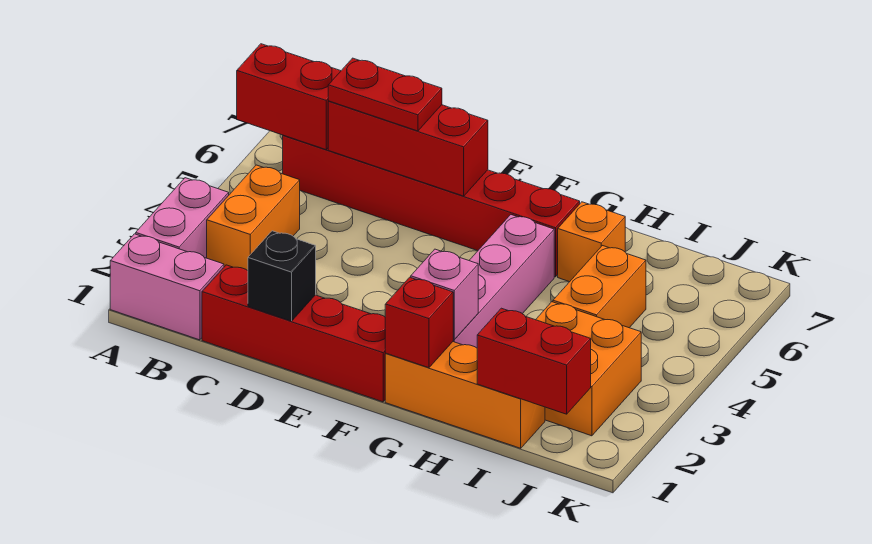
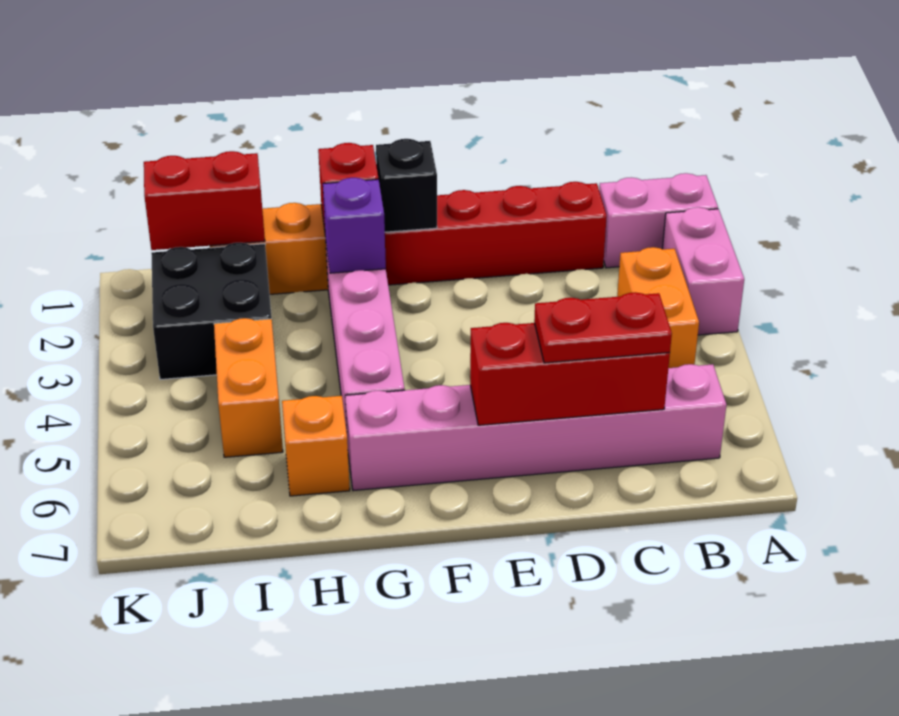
red 1x2 brick [237,44,340,150] -> none
red 1x6 brick [283,135,580,277] -> pink 1x6 brick [345,364,726,491]
black 1x1 brick [248,231,316,321] -> black 1x1 brick moved to [376,139,437,232]
pink 1x1 brick [411,249,478,340] -> purple 1x1 brick [323,178,386,273]
orange 2x2 brick [536,302,641,436] -> black 2x2 brick [151,243,272,380]

